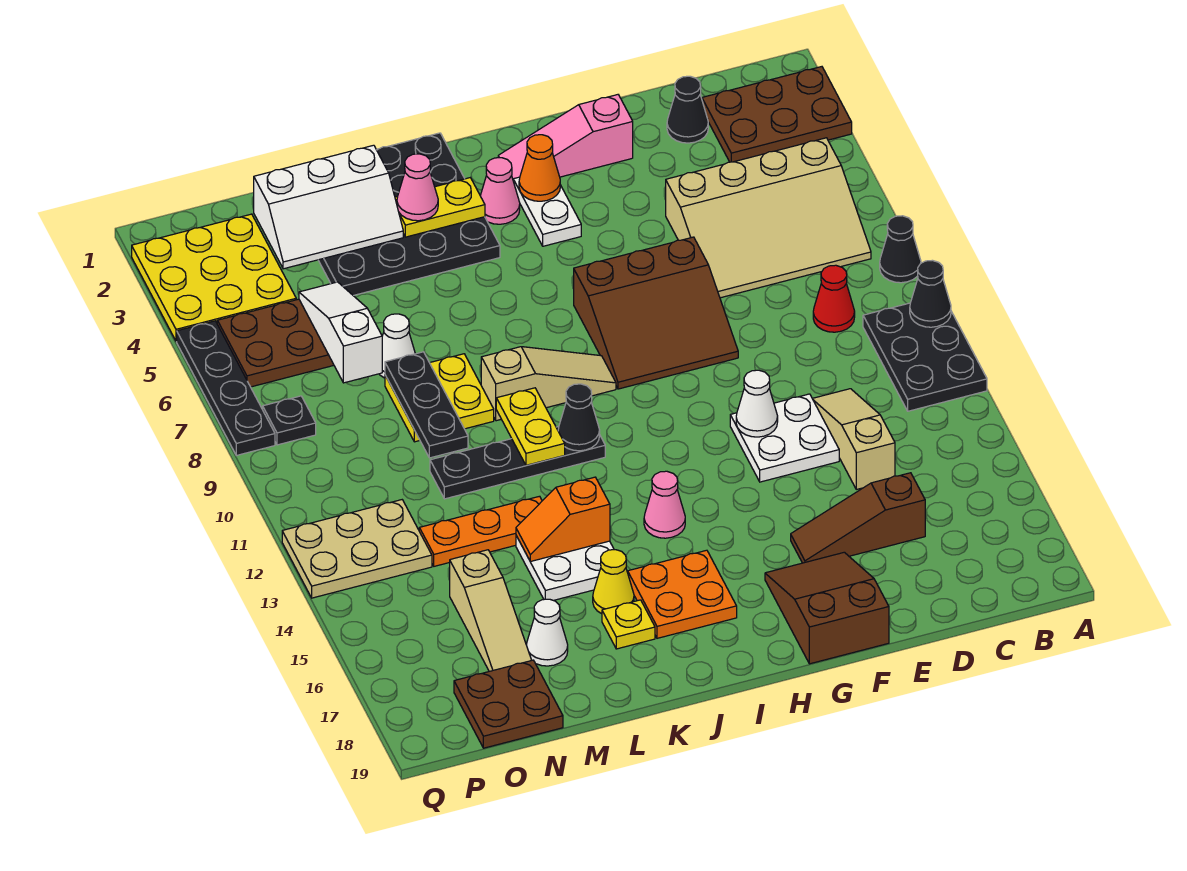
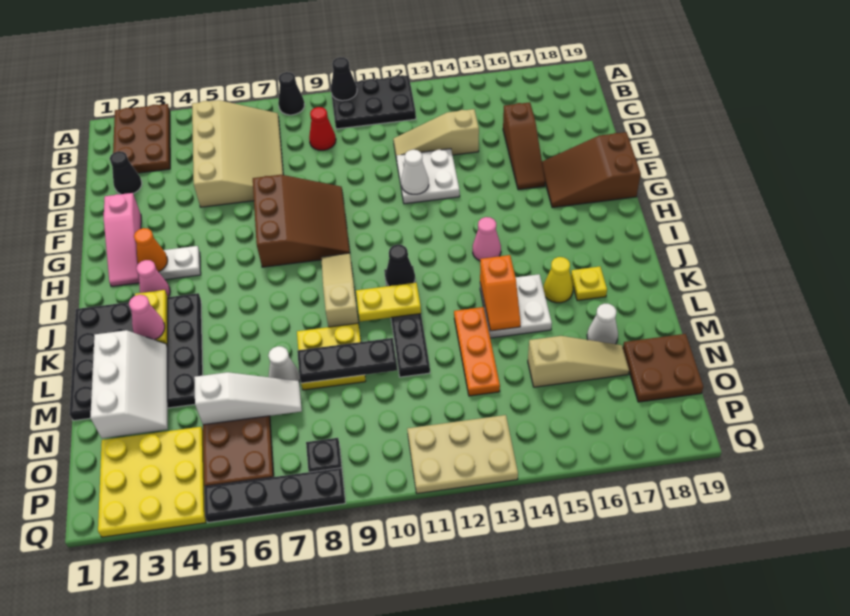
orange 2x2 plate [628,550,737,638] -> none
white 1x3 slope [299,282,382,383] -> white 1x3 slope turned to [194,372,302,425]
tan 2x3 plate [282,500,432,598] -> tan 2x3 plate turned to [407,415,518,494]

